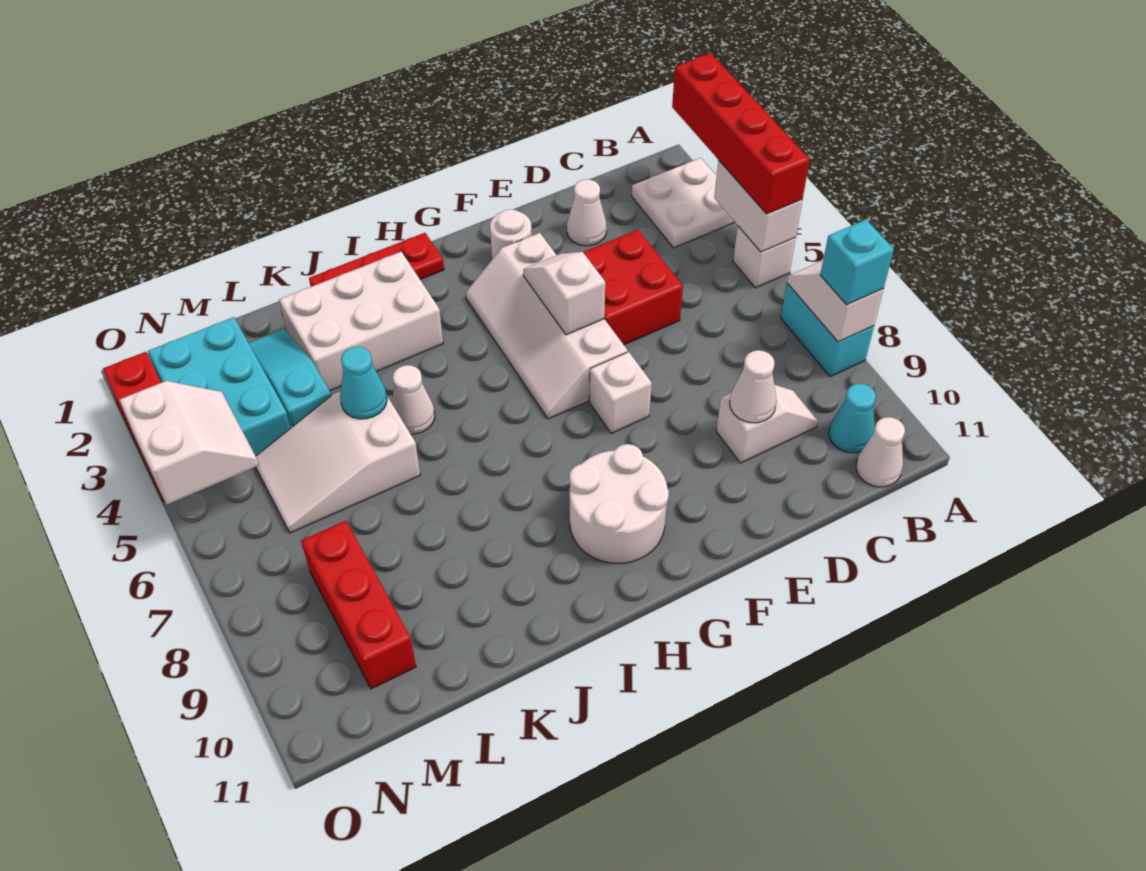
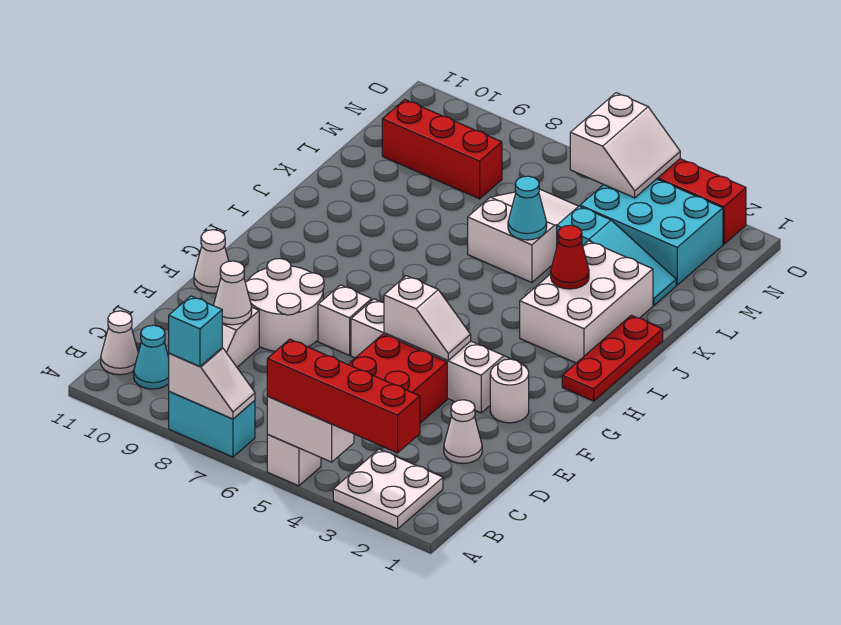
white 2x2 round brick [569,444,669,563] -> white 2x2 round brick moved to [245,259,324,351]
none -> red 1x1 cone [551,225,589,289]
white 1x1 cone [391,365,435,434] -> white 1x1 cone moved to [194,230,229,293]
white 2x2 slope [120,381,259,505] -> white 2x2 slope turned to [570,93,680,198]

